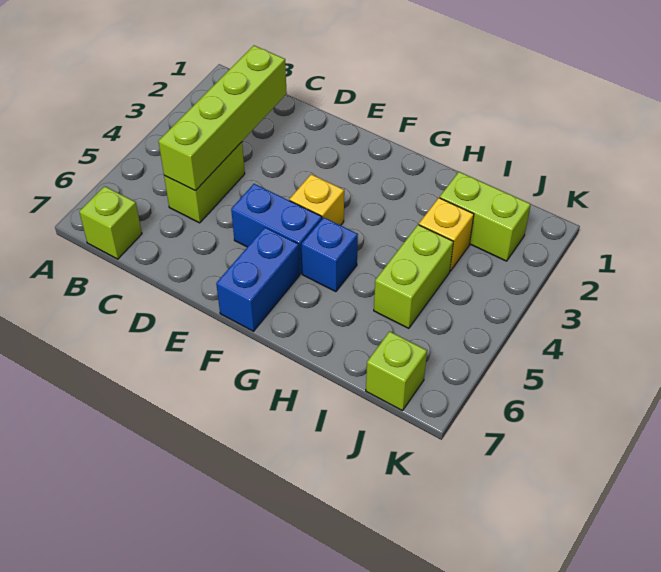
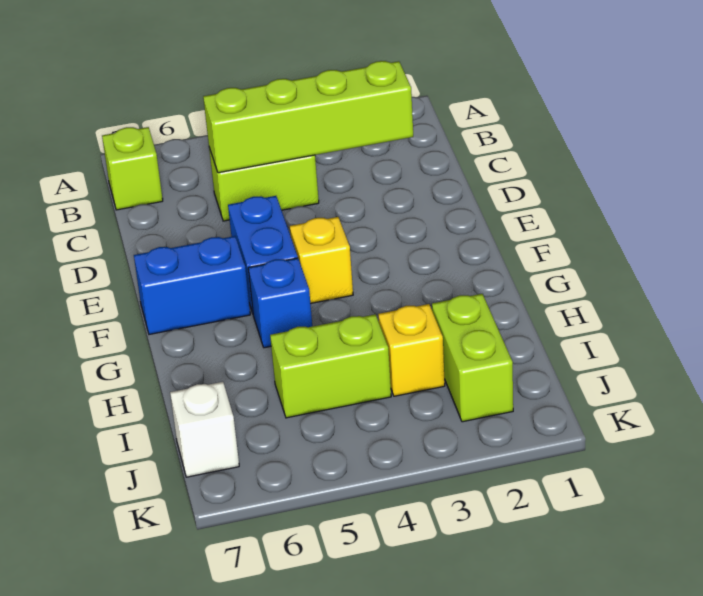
lime 1x1 brick [366,331,427,411] -> white 1x1 brick [170,382,239,477]

